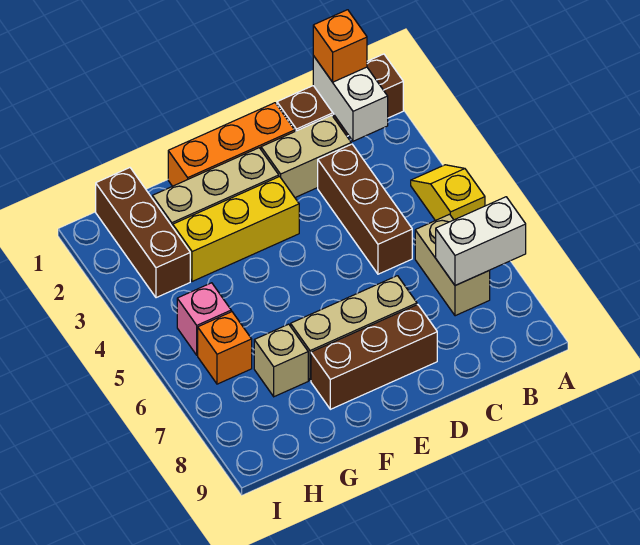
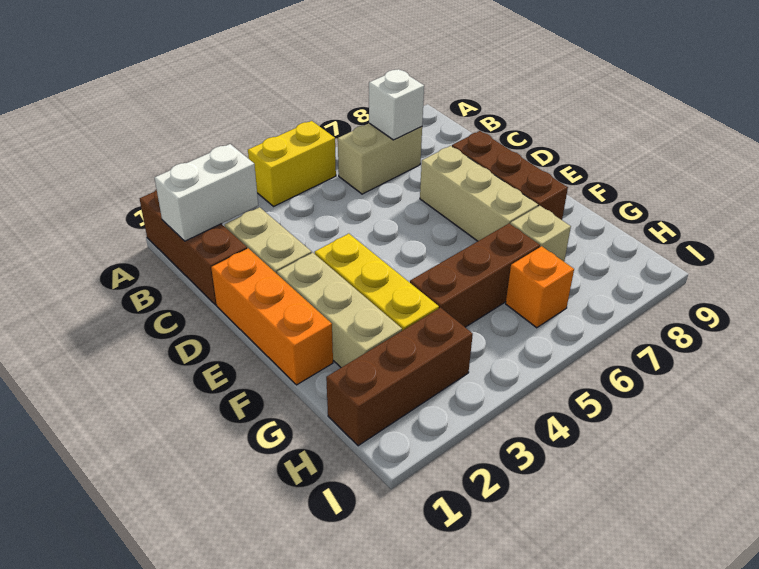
yellow 1x2 slope [411,165,485,221] -> yellow 1x2 brick [248,121,336,206]
white 1x2 brick [436,197,526,286] -> white 1x1 brick [369,69,424,140]
orange 1x1 brick [313,10,367,82] -> none
brown 1x3 brick [318,144,412,274] -> brown 1x3 brick moved to [410,224,540,327]
pink 1x1 brick [177,283,231,355] -> none

